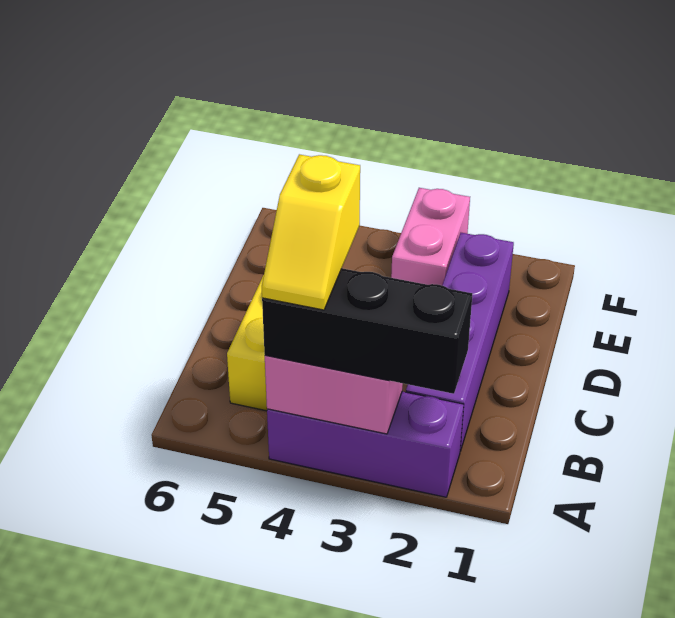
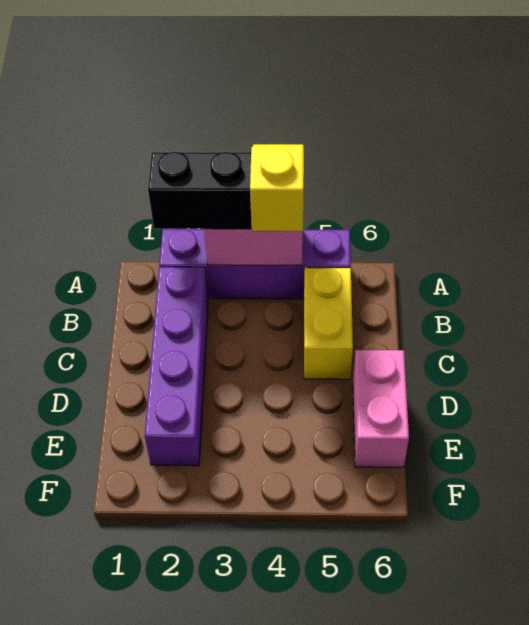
purple 1x3 brick [267,392,464,497] -> purple 1x4 brick [159,229,351,299]
pink 1x2 brick [391,188,470,285] -> pink 1x2 brick moved to [353,350,409,467]

